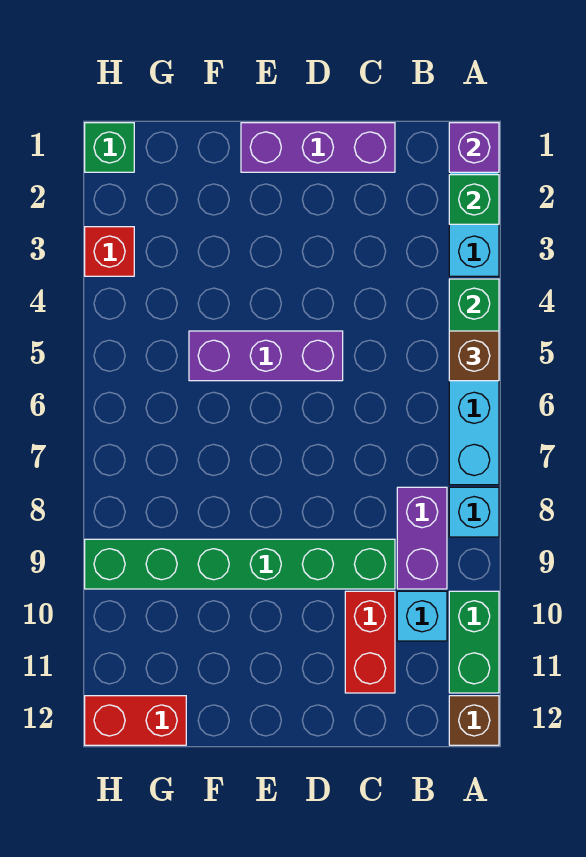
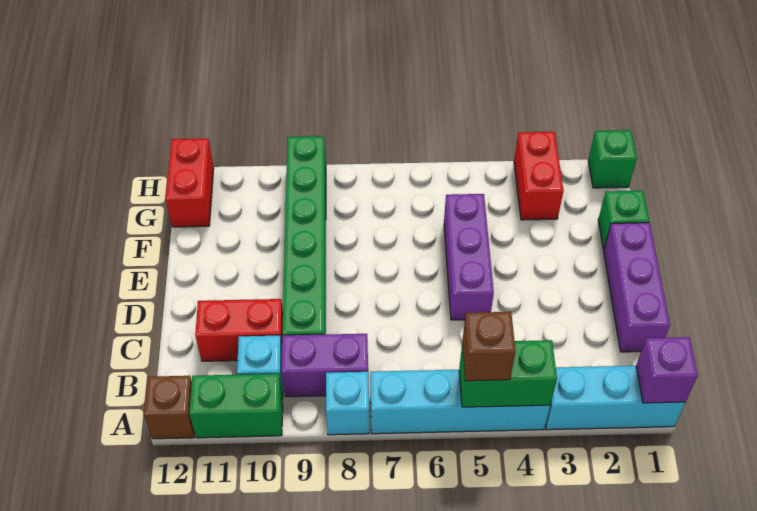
green 1x1 brick [449,175,499,224] -> green 1x1 brick moved to [598,191,649,250]
red 1x1 brick [85,227,134,276] -> red 1x2 brick [514,132,564,220]

